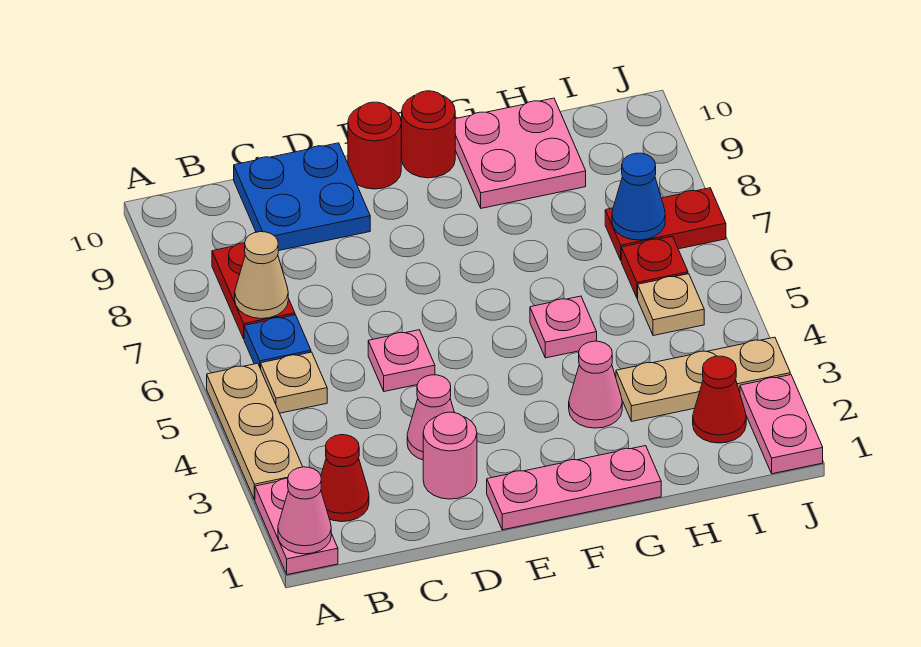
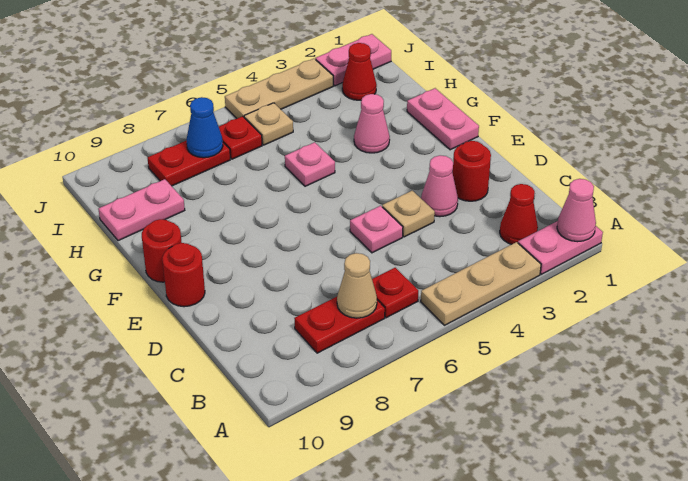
tan 1x1 plate [261,352,327,413] -> tan 1x1 plate moved to [382,191,435,237]
blue 1x1 plate [244,315,311,369] -> red 1x1 plate [372,268,418,318]
blue 2x2 plate [234,143,370,251] -> none
pink 1x1 round brick [423,412,477,499] -> red 1x1 round brick [452,141,491,201]
pink 1x3 plate [487,446,661,530] -> pink 1x2 plate [407,88,479,150]
pink 2x2 plate [455,98,586,208] -> pink 1x2 plate [98,179,185,241]
tan 1x3 plate [616,337,790,421] -> tan 1x3 plate turned to [225,59,333,118]
red 1x2 plate [605,188,726,260] -> red 1x2 plate turned to [148,140,230,186]

